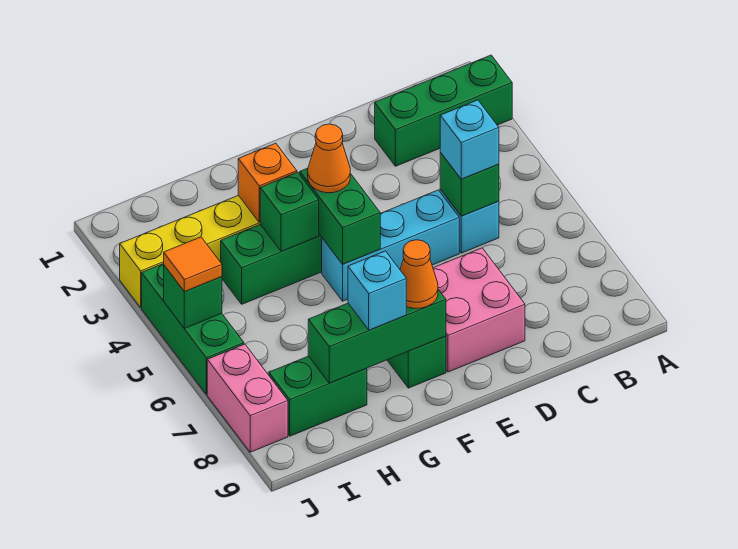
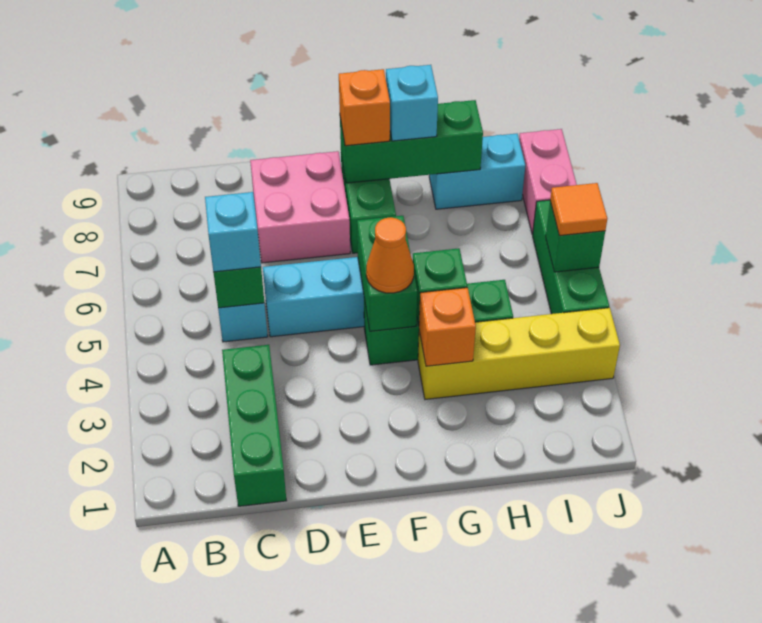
green 1x3 brick [375,55,512,166] -> green 1x3 brick turned to [222,345,286,506]
orange 1x1 cone [400,240,438,308] -> orange 1x1 brick [339,69,390,146]
green 1x2 brick [269,356,367,436] -> cyan 1x2 brick [429,134,525,209]

